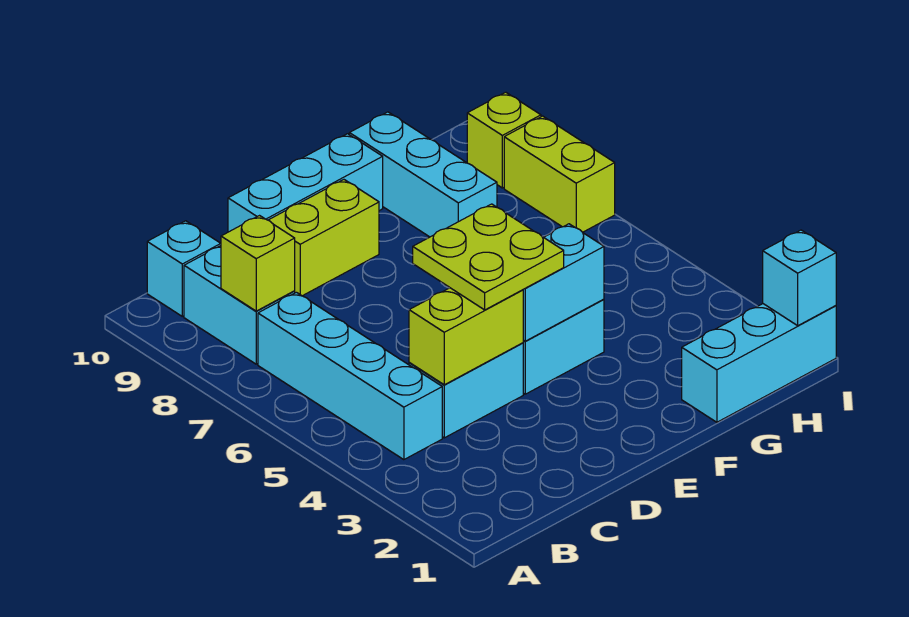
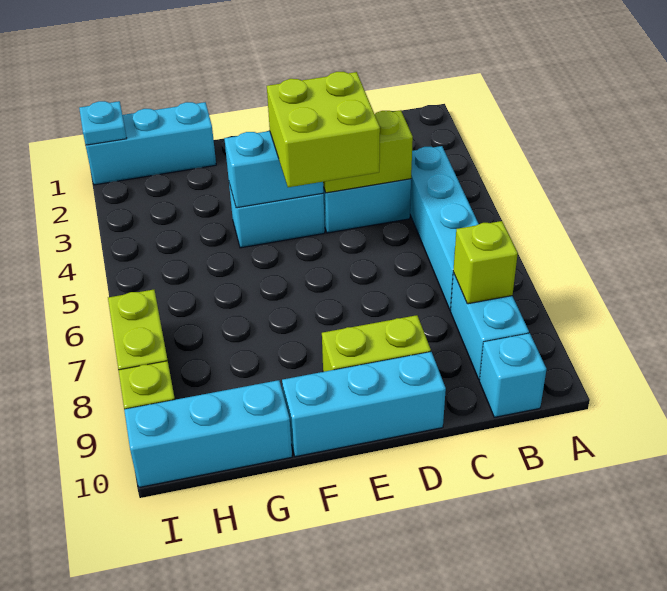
lime 2x2 plate [413,204,564,310] -> lime 2x2 brick [267,72,380,187]
cyan 1x3 brick [349,112,497,237] -> cyan 1x3 brick turned to [124,380,292,487]
cyan 1x1 brick [763,230,836,326] -> cyan 1x1 plate [79,101,127,145]

